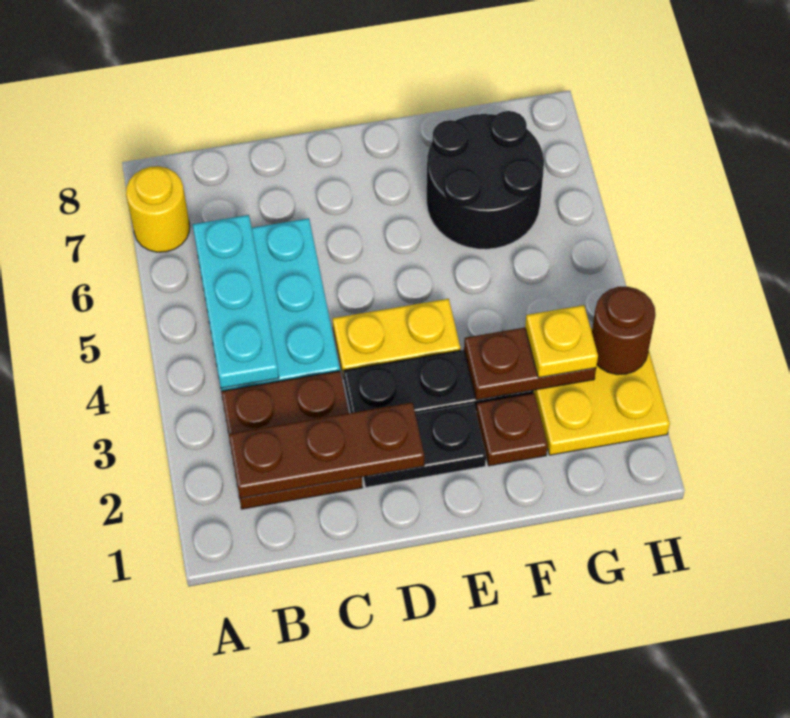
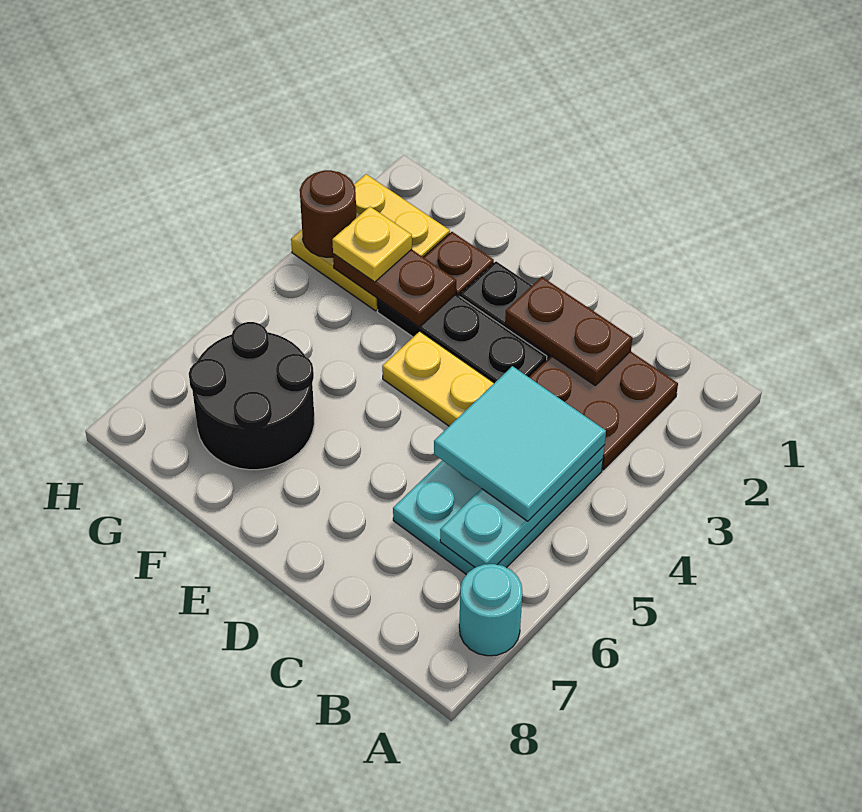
yellow 1x1 round brick [126,166,190,252] -> cyan 1x1 round brick [459,564,522,656]
brown 1x3 plate [229,403,424,498] -> brown 1x2 plate [505,277,632,385]
none -> cyan 2x2 tile [434,366,606,521]

